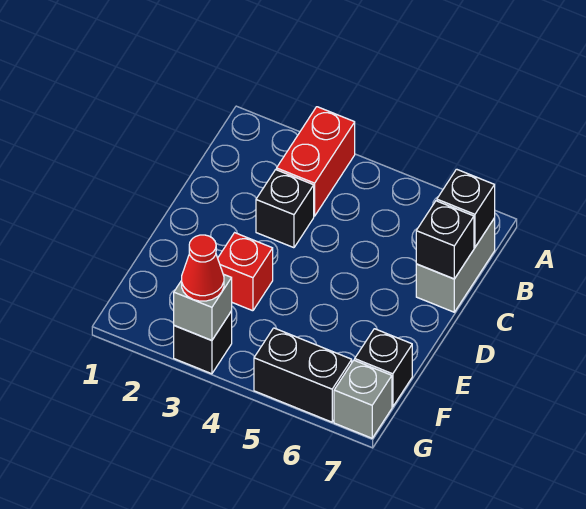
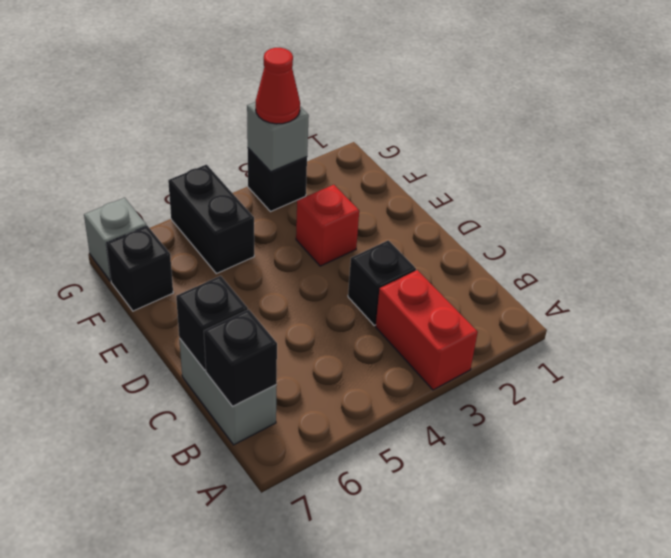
black 1x2 brick [254,328,352,422] -> black 1x2 brick turned to [168,165,254,274]

